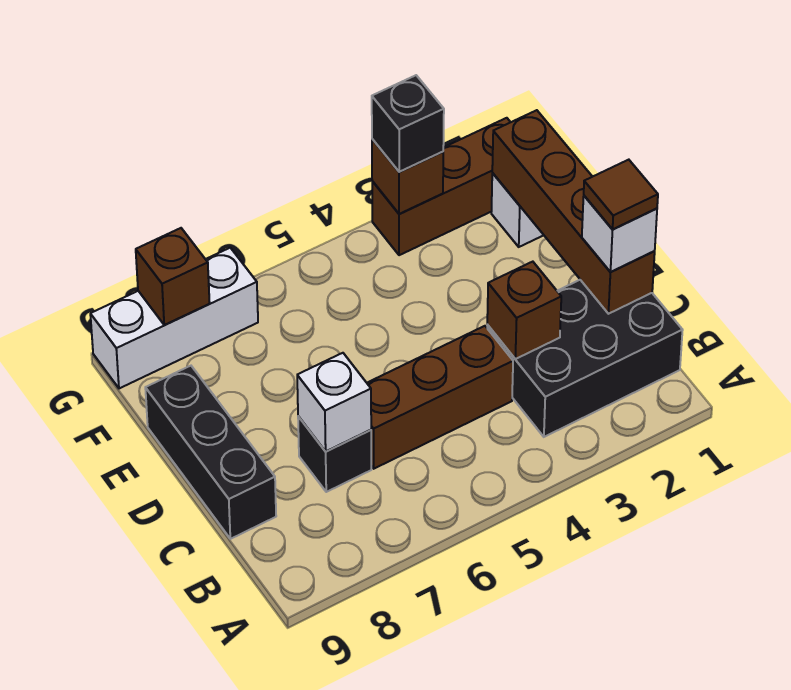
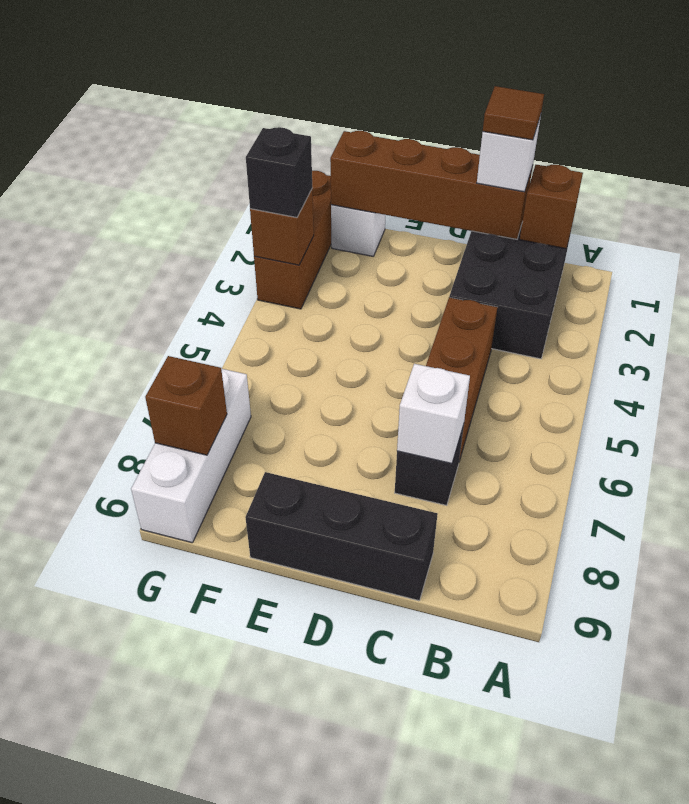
brown 1x1 brick [487,262,561,359] -> brown 1x1 brick moved to [520,165,583,249]

